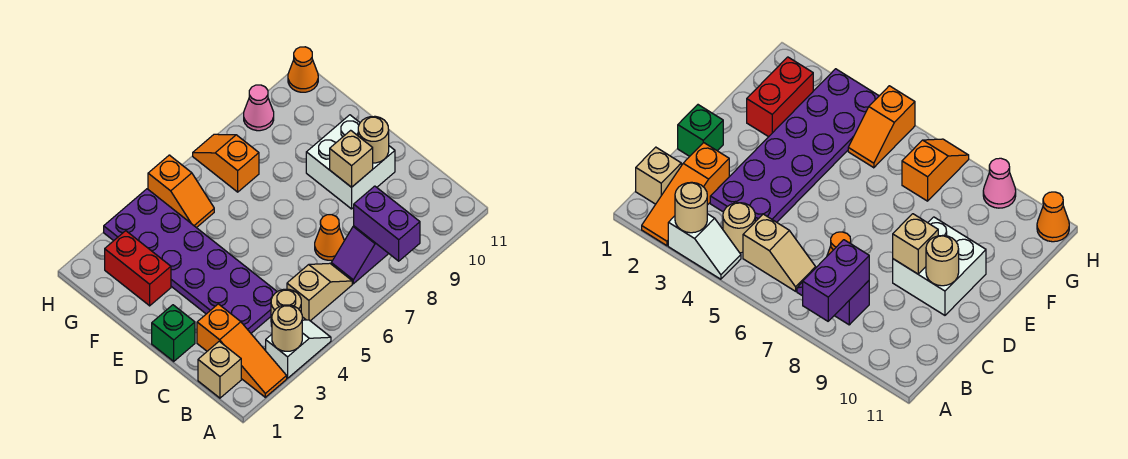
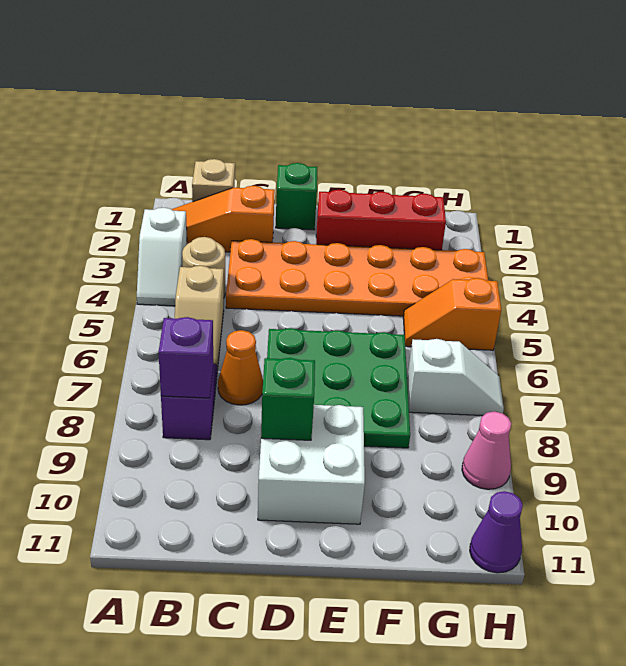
tan 1x1 round brick [272,305,302,351] -> none
purple 1x2 brick [354,186,420,261] -> purple 1x1 brick [159,317,213,398]
purple 2x6 plate [104,189,277,333] -> orange 2x6 plate [226,239,488,316]
none -> green 3x3 plate [267,328,410,448]
tan 1x1 brick [330,130,373,187] -> green 1x1 brick [261,358,315,440]
tan 1x1 round brick [358,116,389,163] -> none
red 1x2 brick [105,231,171,306] -> red 1x3 brick [316,190,446,250]
orange 1x2 slope [193,134,259,192] -> white 1x2 slope [407,339,504,416]
orange 1x1 cone [288,47,318,92] -> purple 1x1 cone [470,491,523,573]

